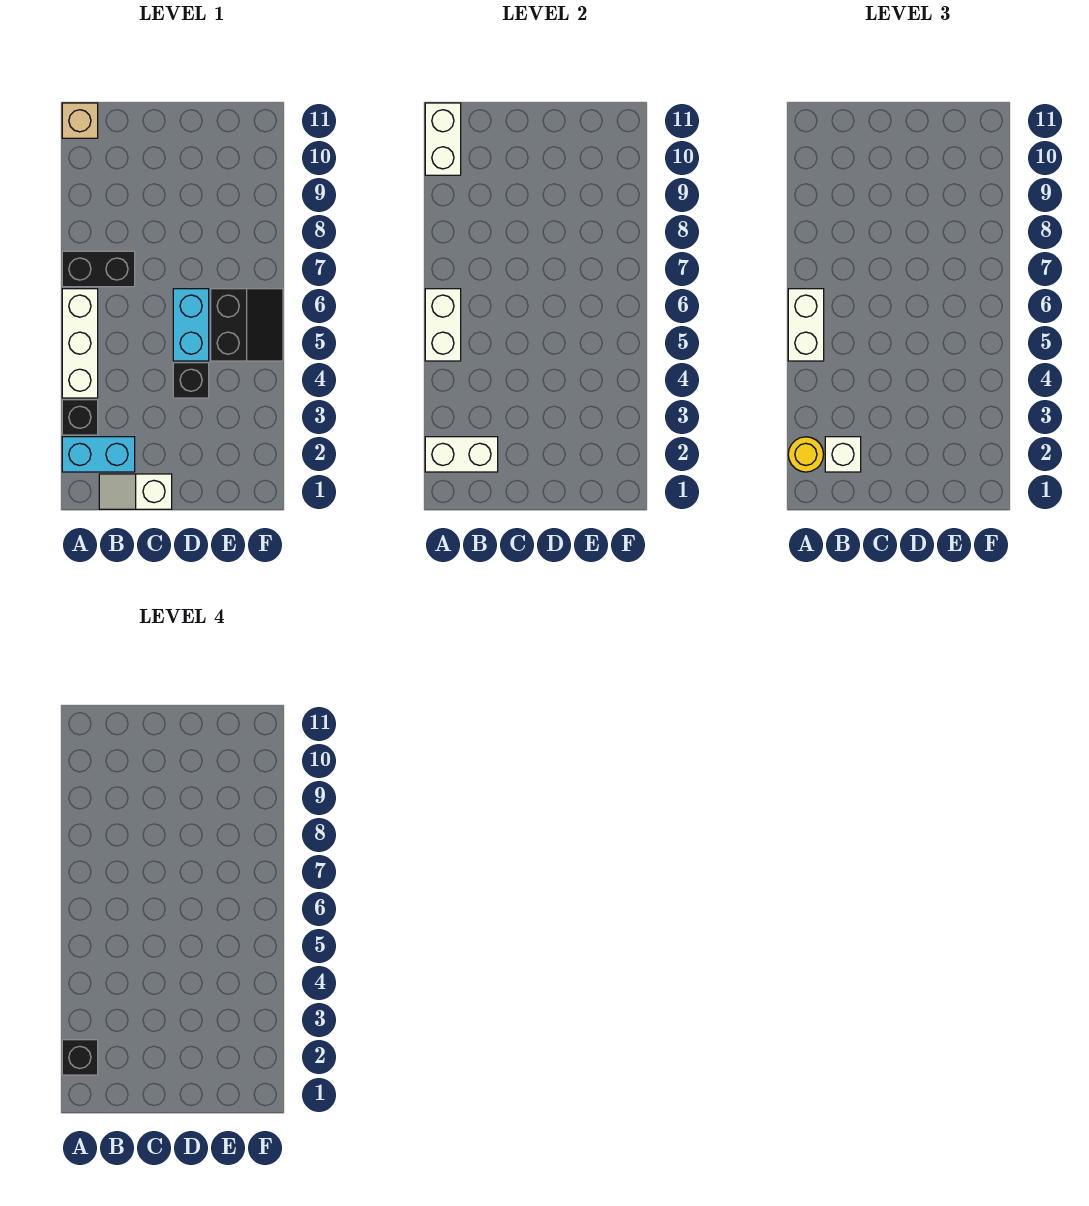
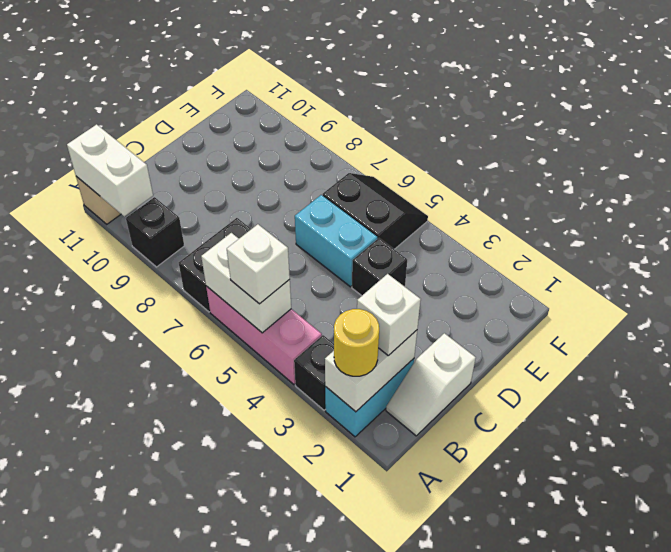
black 1x1 brick [62,1040,98,1075] -> black 1x1 brick moved to [126,197,184,267]
white 1x3 brick [62,289,98,398] -> pink 1x3 brick [206,286,322,385]
white 1x2 brick [788,289,824,361] -> white 1x1 brick [227,224,290,304]

